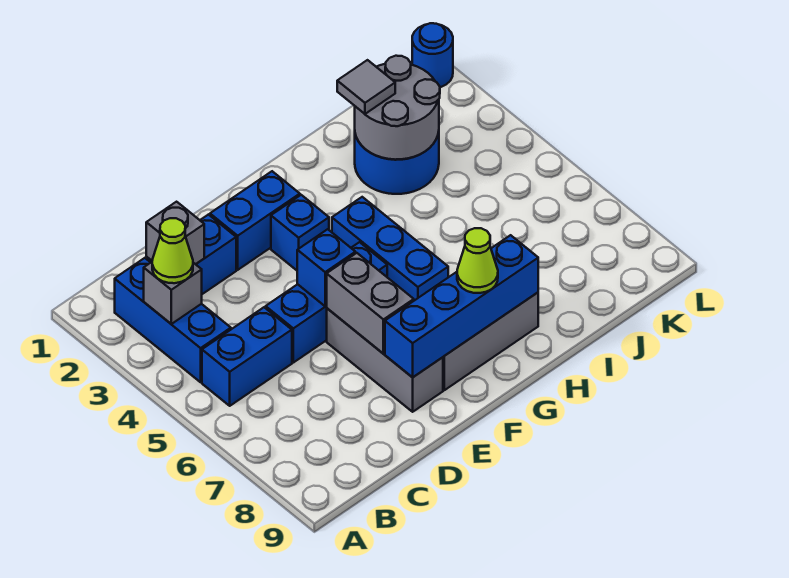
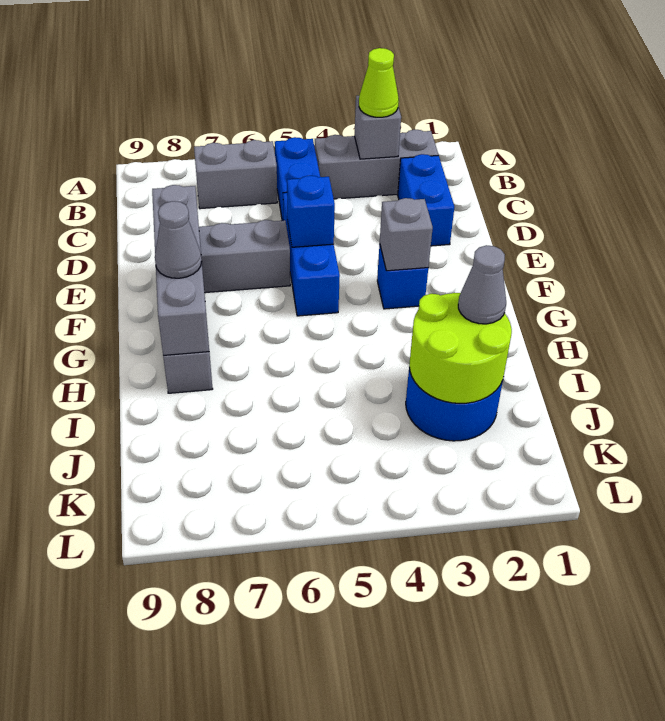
blue 1x3 brick [115,258,231,382] -> grey 1x3 brick [315,130,438,199]
grey 1x1 brick [146,202,204,264] -> grey 1x1 brick moved to [380,198,433,271]
blue 1x2 brick [210,171,300,270] -> none
grey 1x2 brick [327,253,414,354] -> grey 1x2 brick moved to [194,140,277,209]
blue 1x4 brick [385,235,538,377] -> grey 1x4 brick [152,185,209,355]
blue 1x3 brick [332,197,448,301] -> none
lime 1x1 cone [457,228,498,293] -> grey 1x1 cone [155,201,202,278]
grey 2x2 round brick [355,56,440,160] -> lime 2x2 round brick [409,293,512,403]
grey 1x1 tile [337,60,395,114] -> grey 1x1 cone [458,245,506,324]
blue 1x1 round brick [412,23,453,87] -> none

